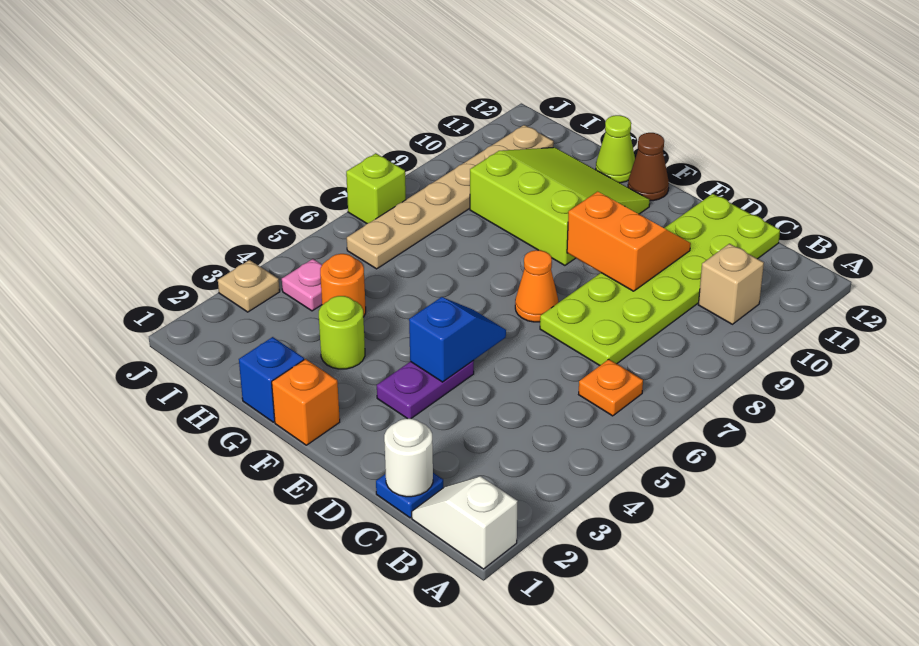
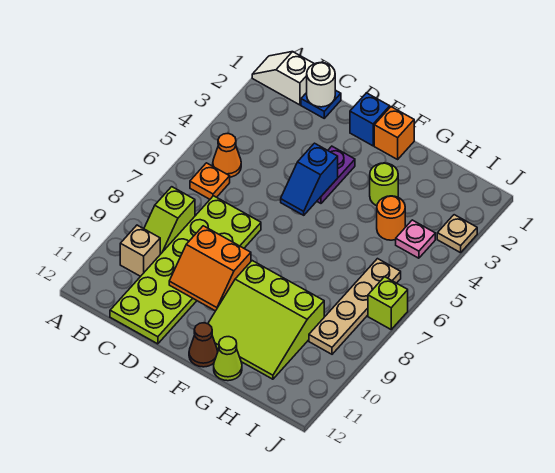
white 1x2 slope [412,476,518,569] -> white 1x2 slope turned to [252,52,314,105]
none -> lime 1x2 slope [144,187,195,254]
orange 1x1 cone [515,250,558,322] -> orange 1x1 cone moved to [213,134,241,177]
blue 1x1 brick [239,337,304,422] -> blue 1x1 brick moved to [350,93,390,146]
tan 1x6 plate [347,125,554,269] -> tan 1x4 plate [309,259,401,354]

